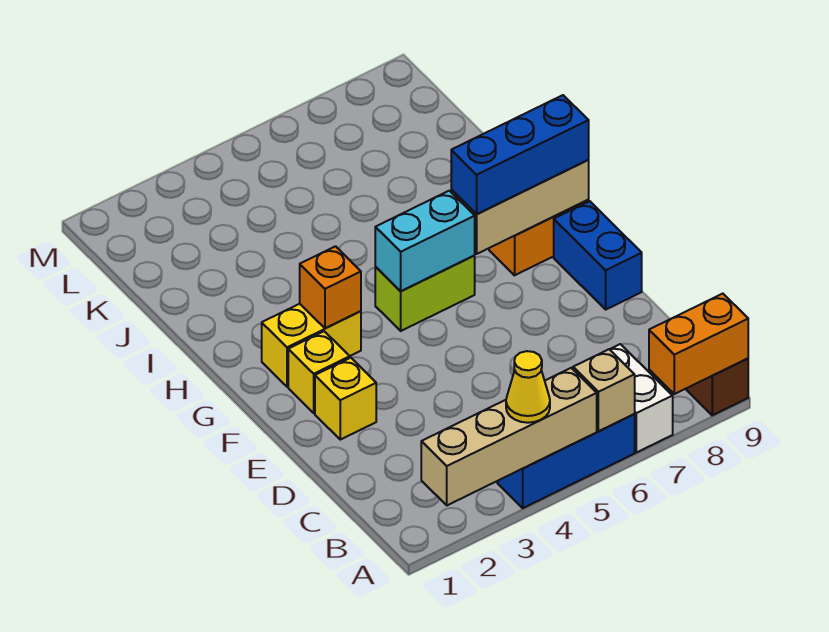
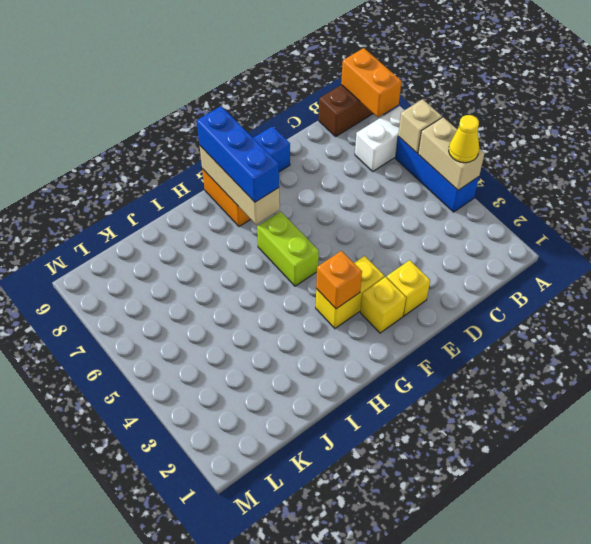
tan 1x4 brick [421,368,597,505] -> tan 1x2 brick [418,117,484,190]
yellow 1x2 brick [262,304,361,387] -> yellow 1x2 brick turned to [316,256,385,328]
cyan 1x2 brick [375,191,475,291] -> none

